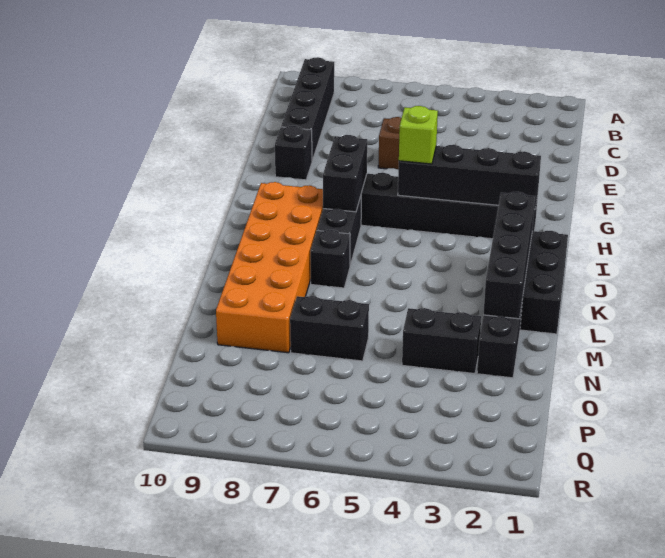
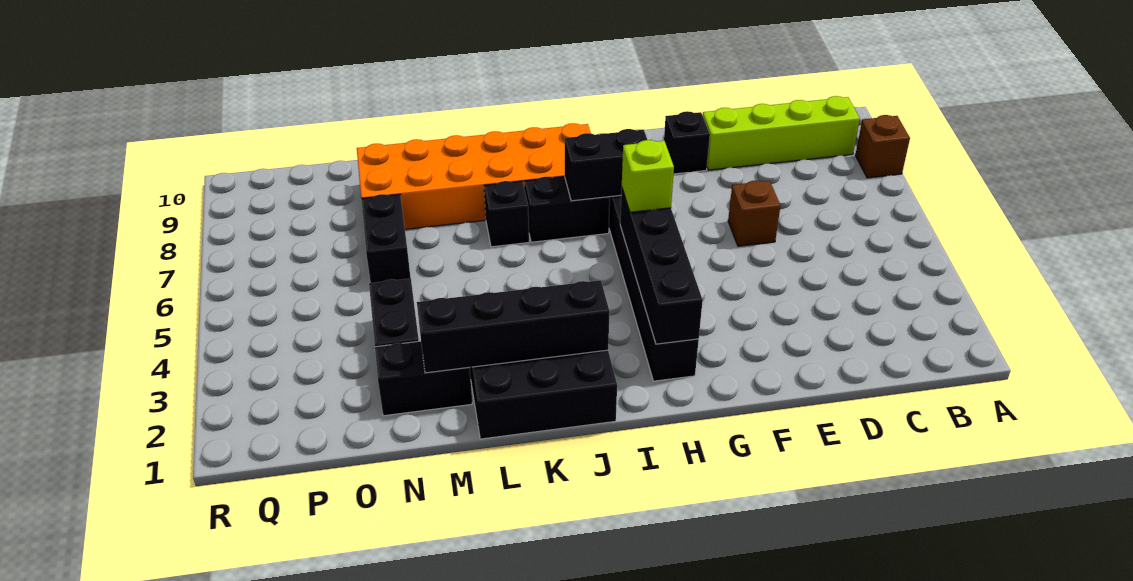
none -> brown 1x1 brick [855,115,910,178]
black 1x4 brick [281,57,334,161] -> lime 1x4 brick [703,96,860,170]

